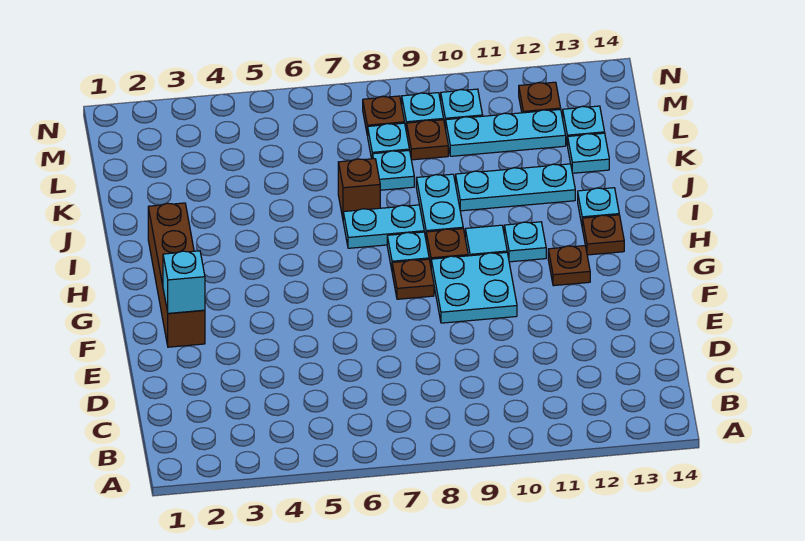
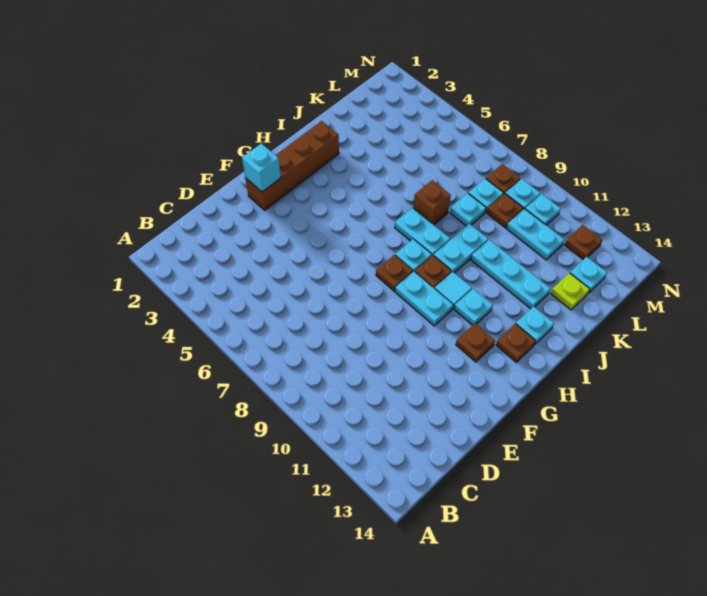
cyan 2x2 plate [431,252,517,323] -> cyan 1x2 plate [395,272,453,326]
cyan 1x1 plate [568,133,609,173] -> lime 1x1 plate [551,273,590,310]
cyan 1x3 plate [446,109,566,156] -> cyan 1x2 plate [507,209,564,260]

